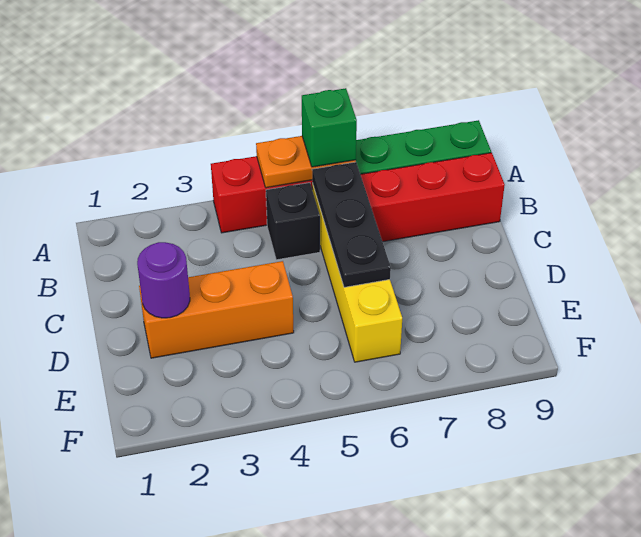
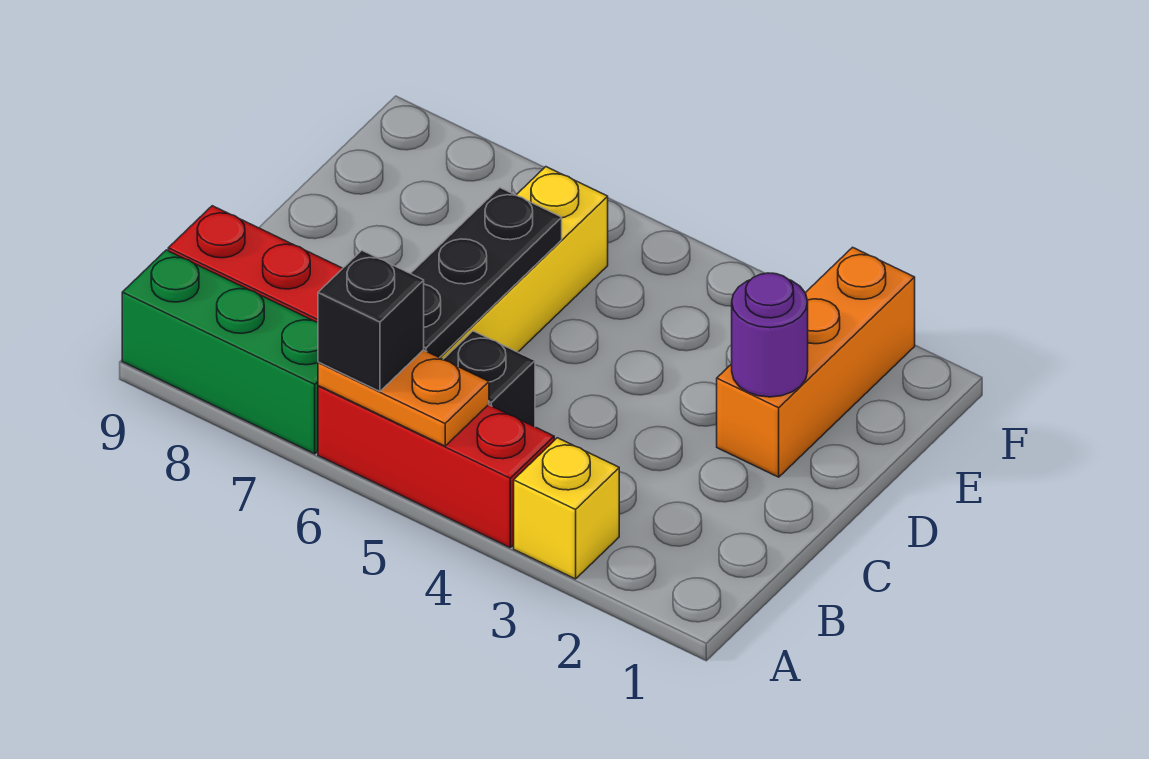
none -> yellow 1x1 brick [514,438,619,579]
green 1x1 brick [302,88,357,167] -> black 1x1 brick [318,250,424,391]
orange 1x3 brick [139,261,294,358] -> orange 1x3 brick turned to [717,247,915,477]

